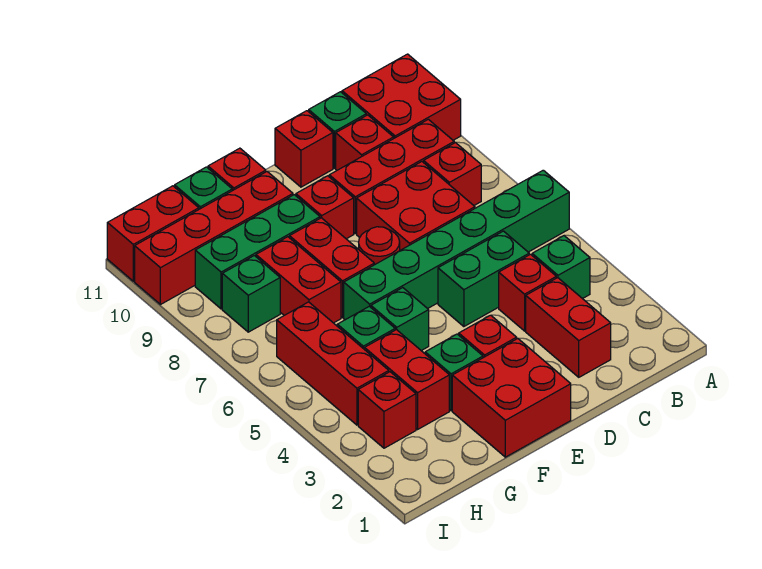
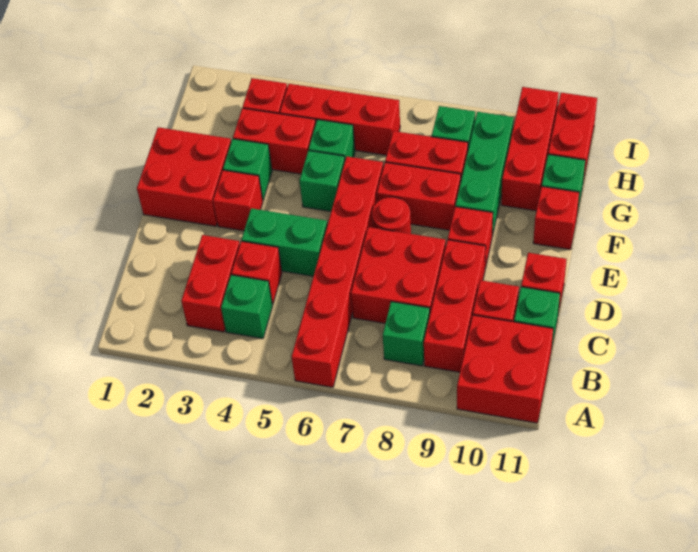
green 1x6 brick [344,170,569,320] -> red 1x6 brick [292,157,383,387]
red 1x1 brick [424,143,481,205] -> green 1x1 brick [383,302,430,366]
red 1x2 brick [526,278,611,377] -> red 1x2 brick turned to [181,235,240,332]
green 1x2 brick [438,231,529,327] -> green 1x2 brick turned to [241,208,327,276]
red 1x4 brick [135,172,293,305] -> red 1x3 brick [501,87,559,211]

